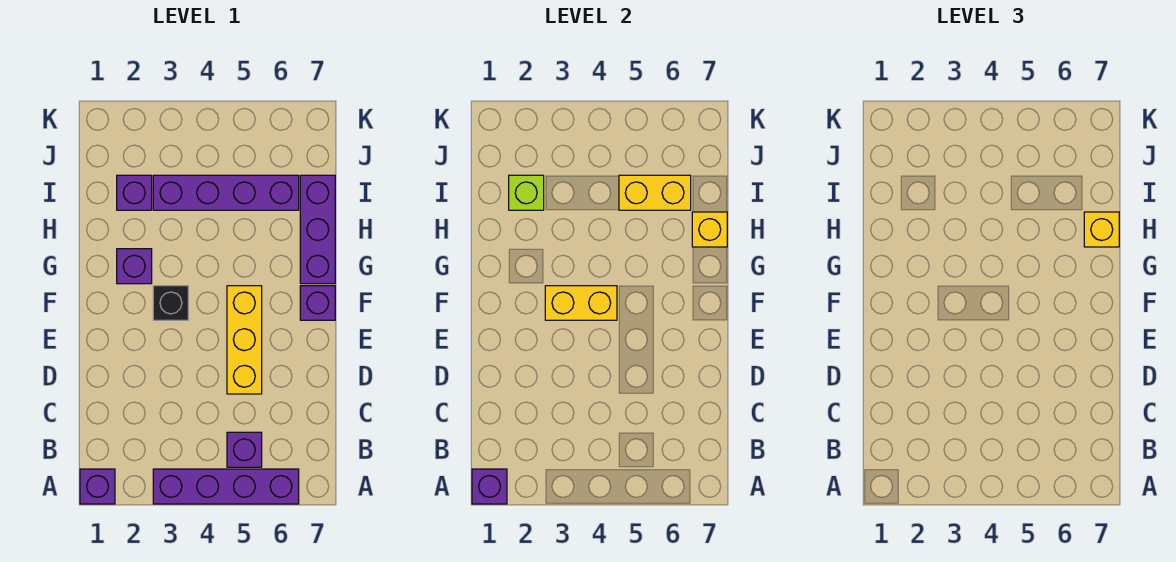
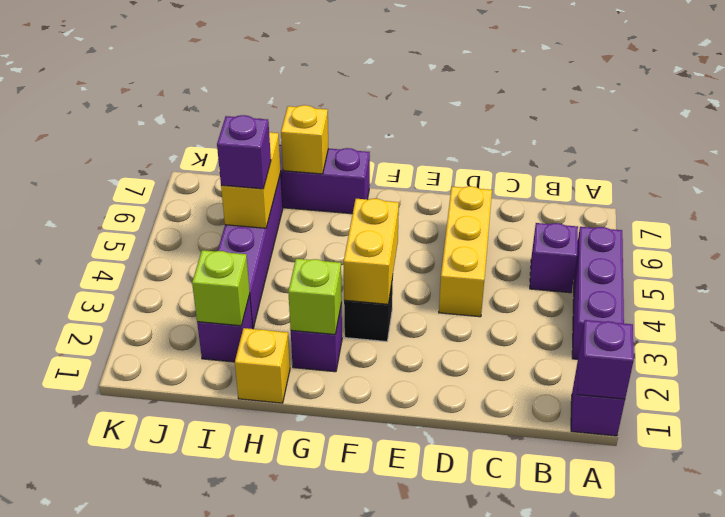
purple 1x4 brick [153,469,299,504] -> purple 1x3 brick [572,227,624,359]
yellow 1x3 brick [227,286,262,394] -> yellow 1x3 brick turned to [439,186,492,317]
purple 1x1 brick [300,286,335,320] -> purple 1x1 brick moved to [217,115,271,189]
none -> lime 1x1 brick [288,259,342,334]
yellow 1x1 brick [1084,212,1119,247] -> yellow 1x1 brick moved to [235,328,290,403]

